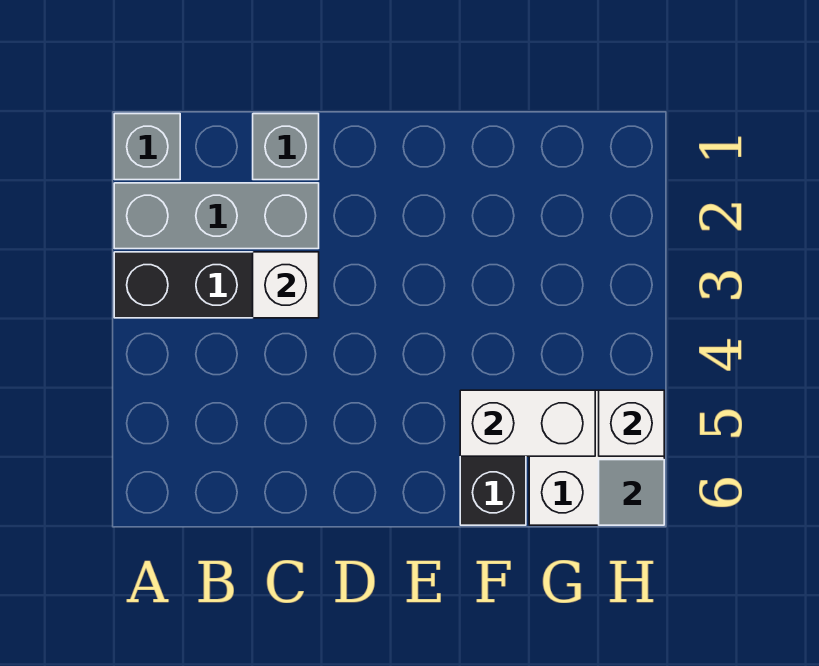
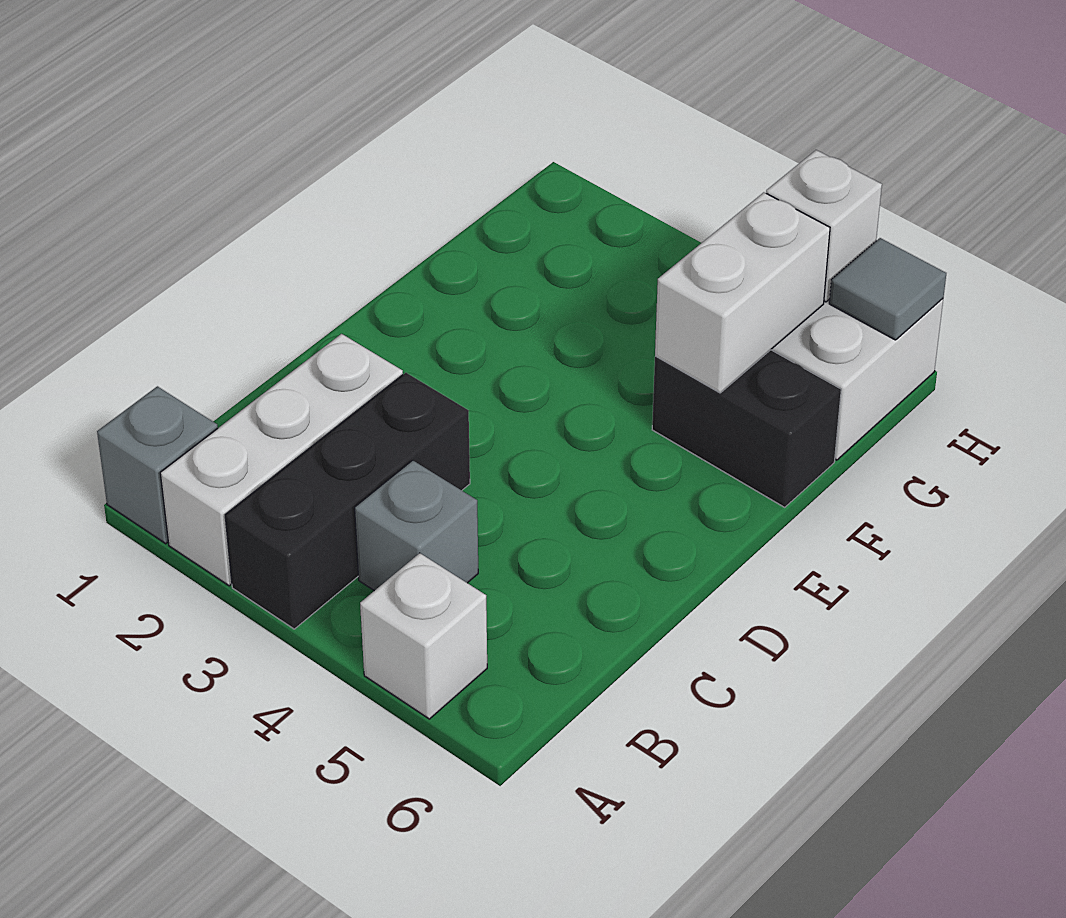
grey 1x3 brick [114,183,319,249] -> white 1x3 brick [160,334,403,586]
grey 1x1 brick [253,114,319,180] -> grey 1x1 brick moved to [355,460,478,591]
white 1x1 brick [253,252,319,318] -> white 1x1 brick moved to [360,553,487,719]

